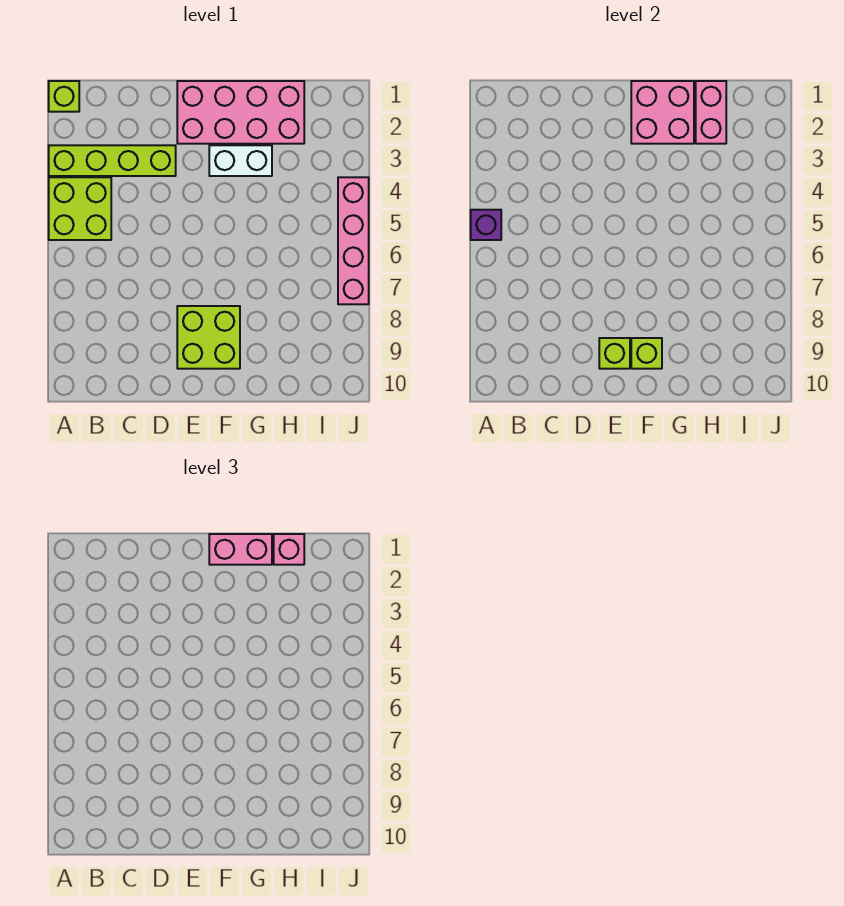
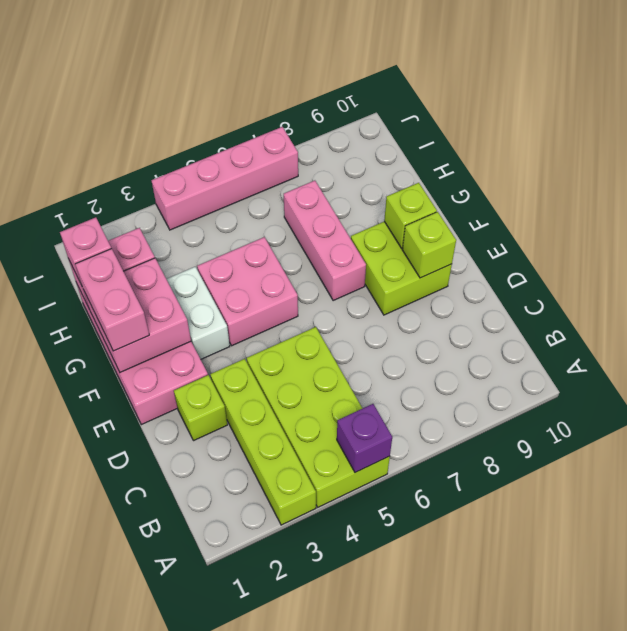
lime 1x1 brick [49,81,79,112] -> lime 1x1 brick moved to [174,375,227,441]
lime 2x2 brick [49,177,111,240] -> lime 2x4 brick [247,327,390,507]
none -> pink 2x2 brick [197,237,298,346]
none -> pink 1x3 brick [284,181,366,301]

